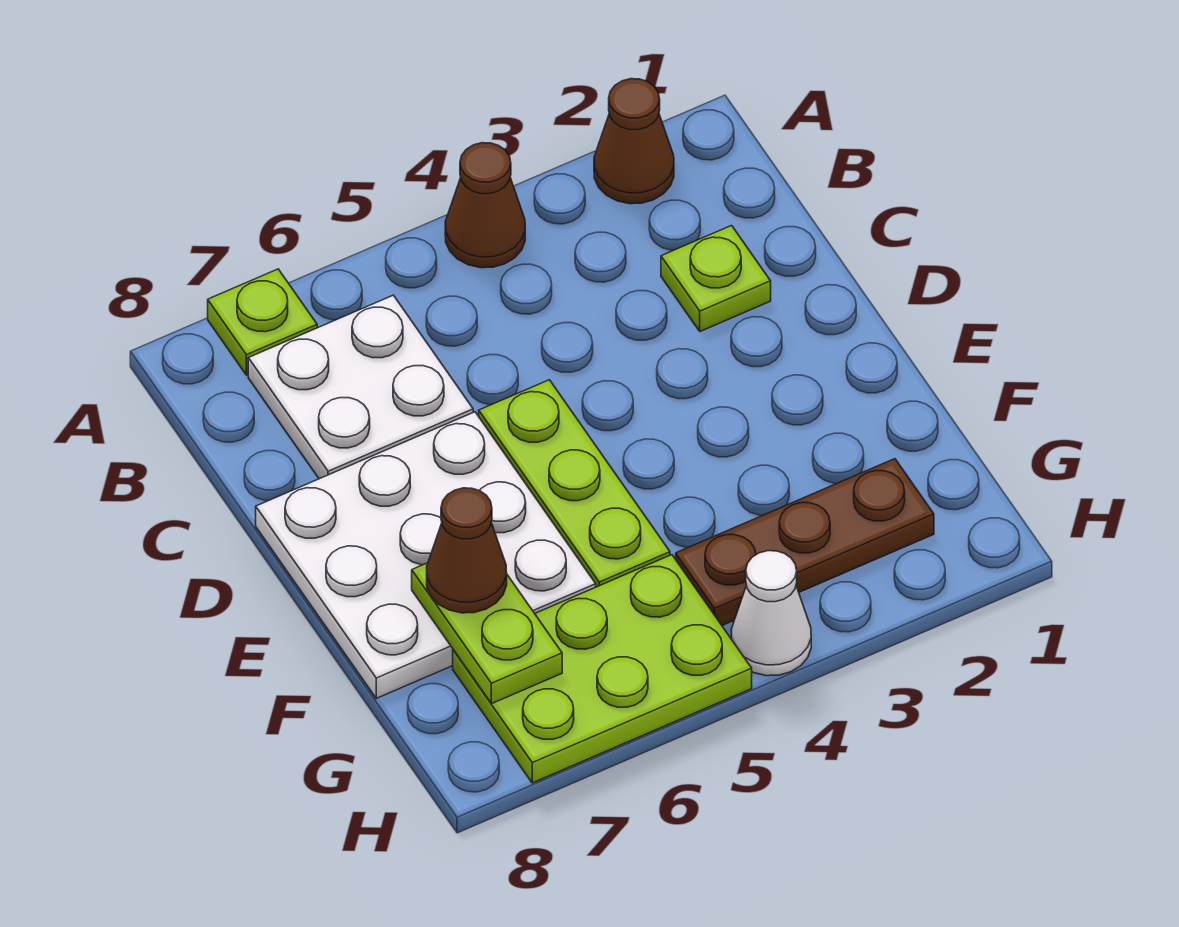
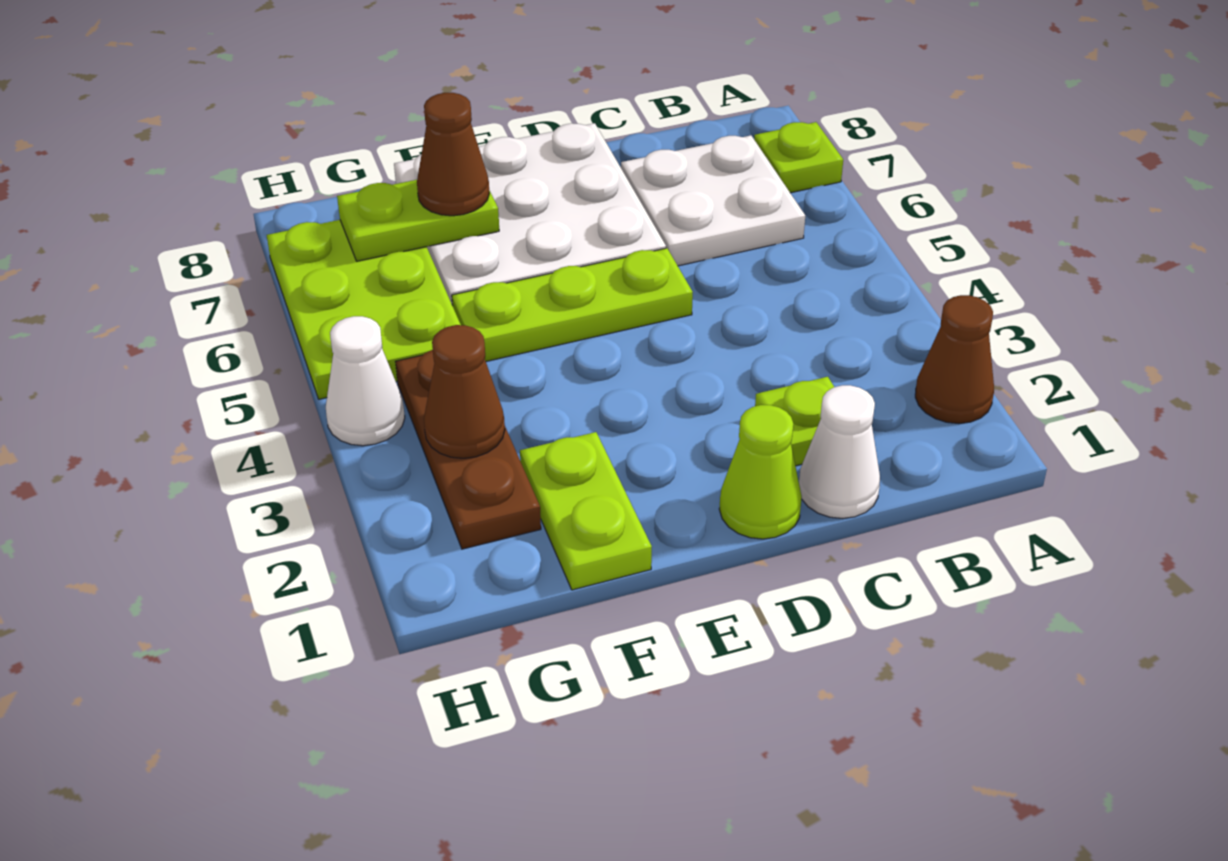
brown 1x1 cone [445,143,525,268] -> brown 1x1 cone moved to [424,325,505,458]
none -> white 1x1 cone [799,385,880,518]
none -> lime 1x1 cone [719,405,802,539]
none -> lime 1x2 plate [520,432,652,590]

